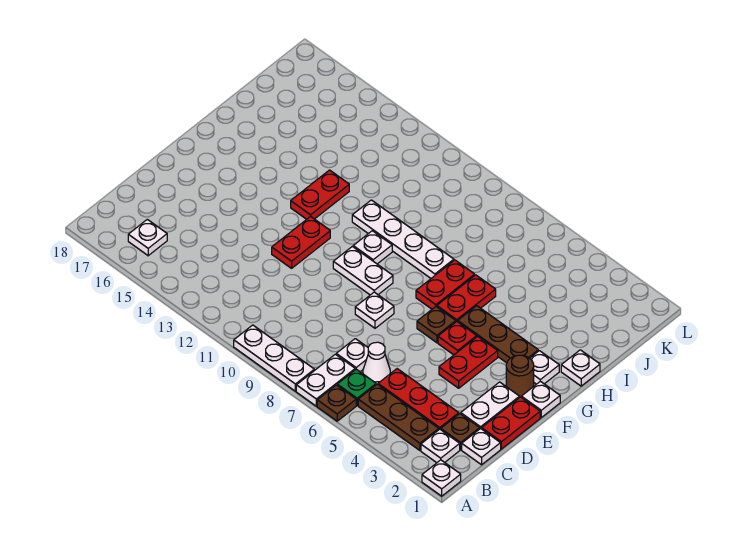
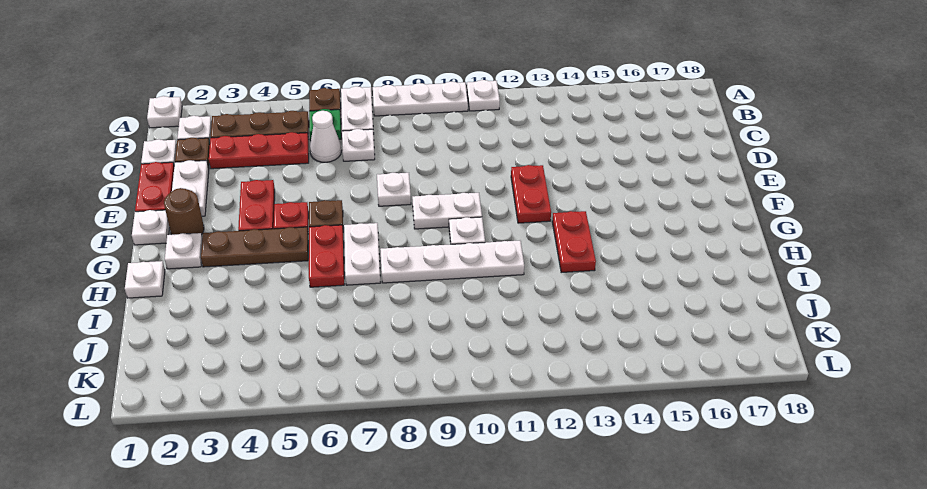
white 1x1 plate [128,219,167,256] -> white 1x1 plate moved to [467,80,500,111]
red 1x2 plate [416,260,475,309] -> white 1x2 plate [344,223,381,285]

